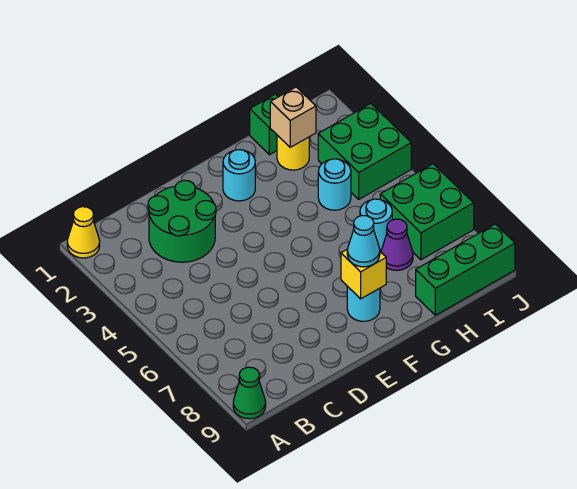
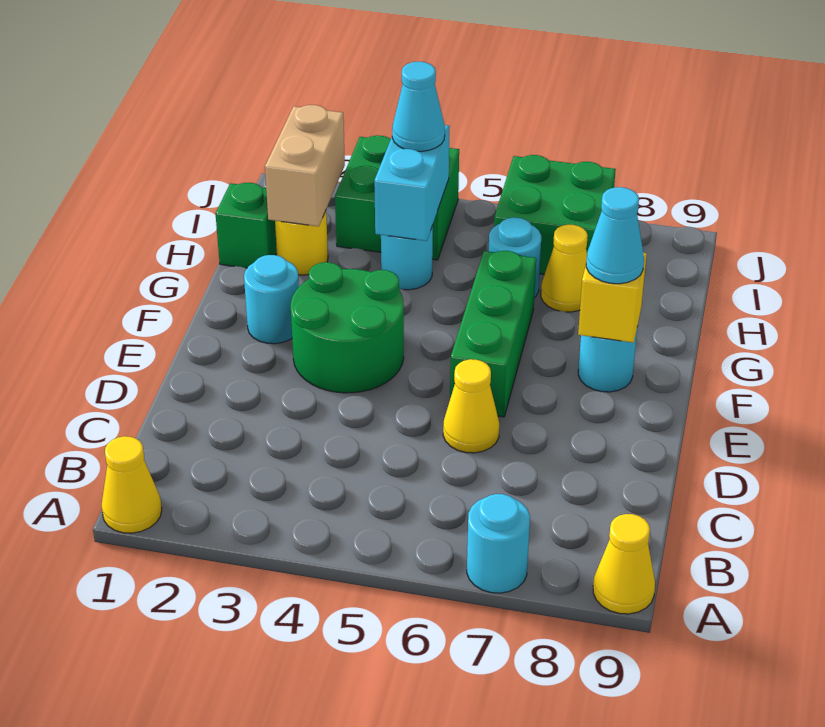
none -> cyan 1x1 round brick [467,494,530,593]
green 1x1 cone [233,367,266,419] -> yellow 1x1 cone [593,514,655,614]
green 2x2 round brick [148,180,216,262] -> green 2x2 round brick moved to [291,262,404,393]
none -> yellow 1x1 cone [443,359,499,453]
tan 1x1 brick [270,87,316,147] -> tan 1x2 brick [265,105,345,226]
none -> cyan 1x2 brick [374,125,450,241]
purple 1x1 cone [381,219,413,270] -> yellow 1x1 cone [541,225,588,312]
green 1x3 brick [416,224,515,315] -> green 1x3 brick moved to [450,251,536,417]
none -> cyan 1x1 cone [392,62,445,151]

